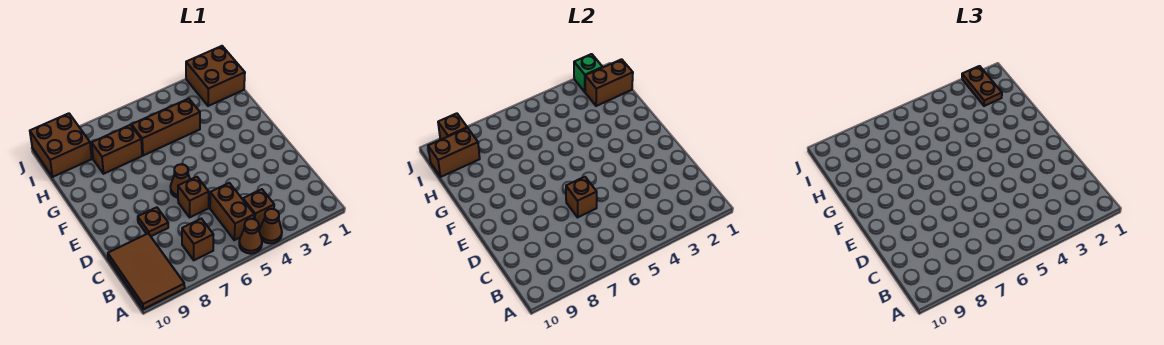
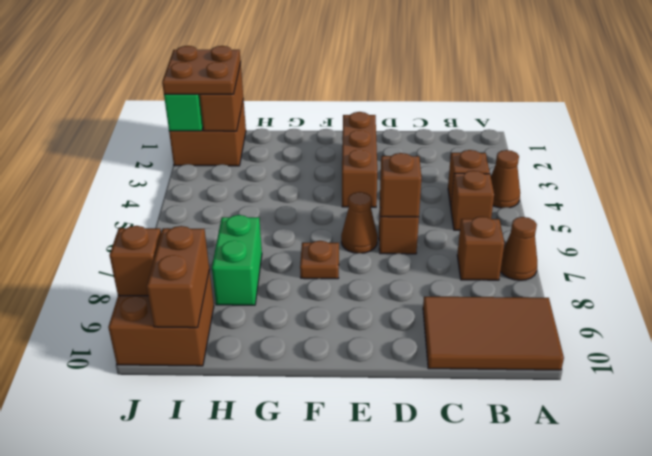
brown 1x1 cone [239,219,262,254] -> brown 1x1 cone moved to [500,217,537,280]
brown 1x2 brick [210,183,254,240] -> brown 1x1 brick [451,171,494,230]
brown 1x1 plate [138,207,168,236] -> brown 1x1 plate moved to [300,241,339,279]
brown 1x3 brick [132,99,200,156] -> brown 1x3 brick moved to [342,112,377,207]
brown 1x2 brick [92,125,142,174] -> green 1x2 brick [212,215,262,305]
brown 1x2 plate [962,66,1002,106] -> brown 2x2 plate [162,46,241,94]

